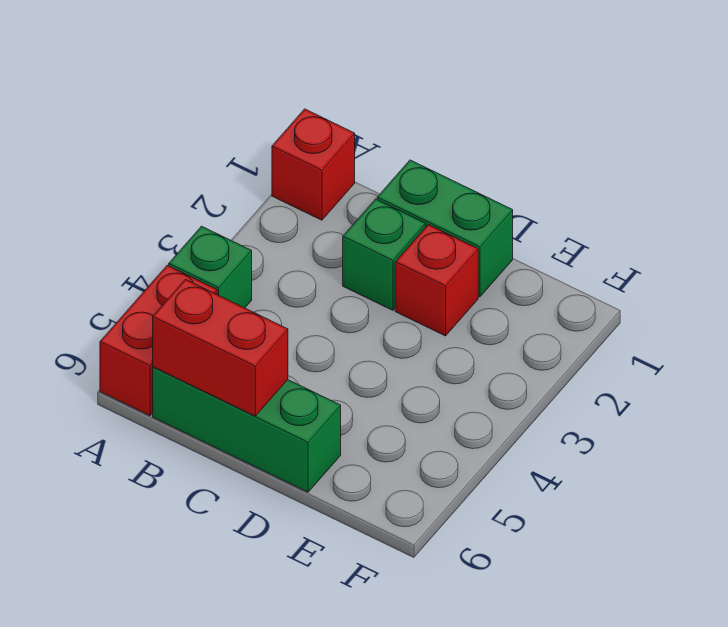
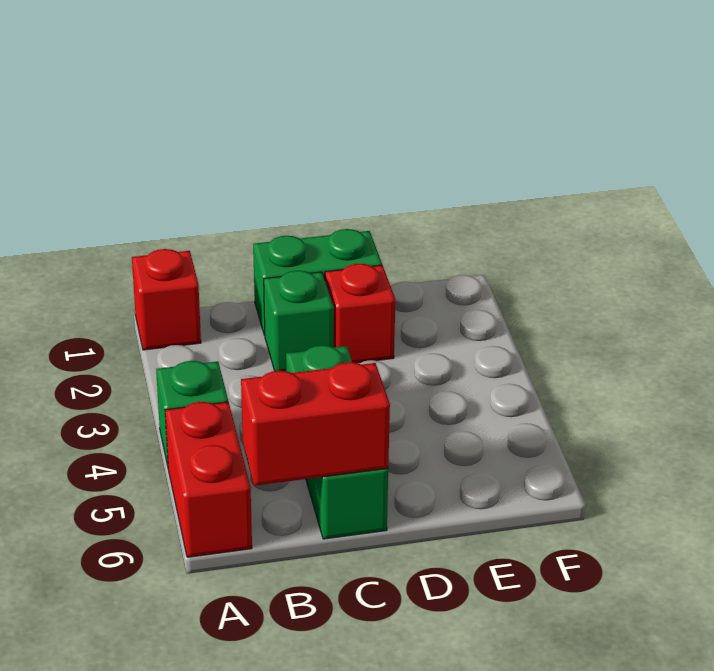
green 1x3 brick [153,367,341,492] -> green 1x3 brick turned to [286,345,388,539]

